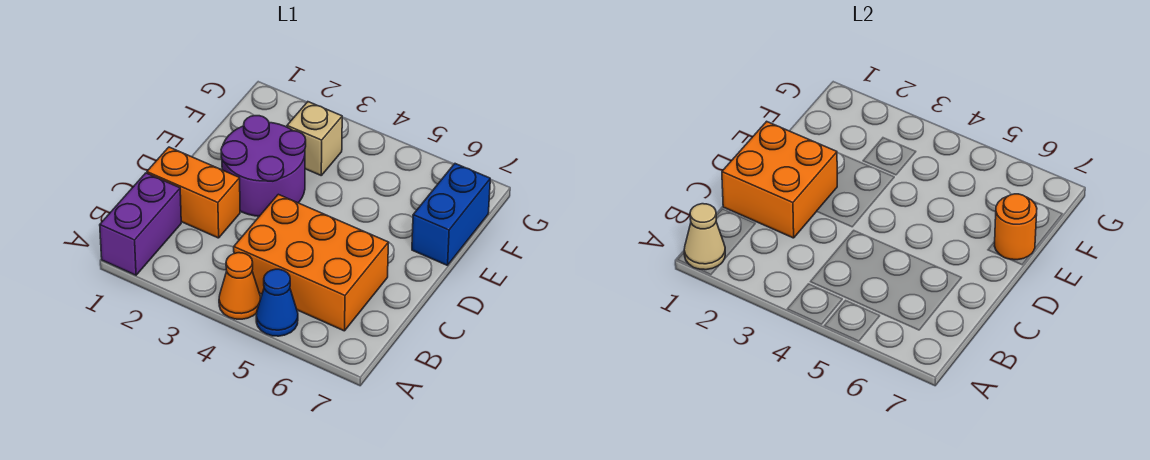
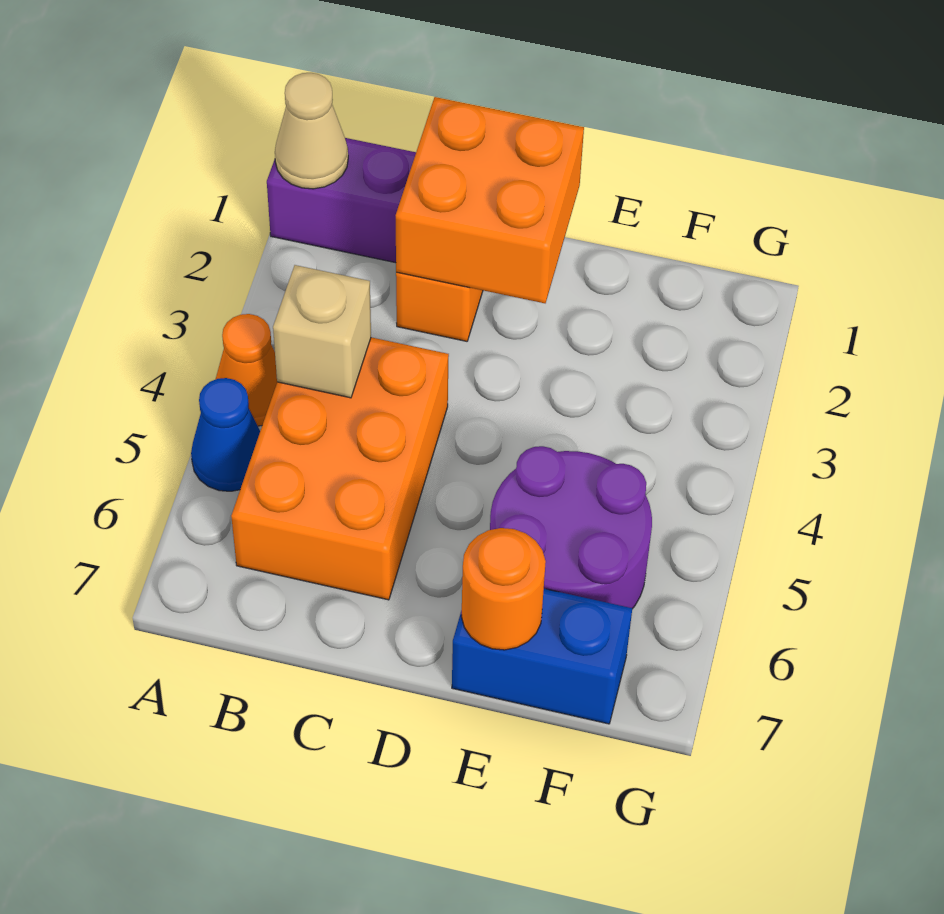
purple 2x2 round brick [221,116,306,216] -> purple 2x2 round brick moved to [490,446,652,609]
tan 1x1 brick [287,102,342,175] -> tan 1x1 brick moved to [273,265,371,398]

